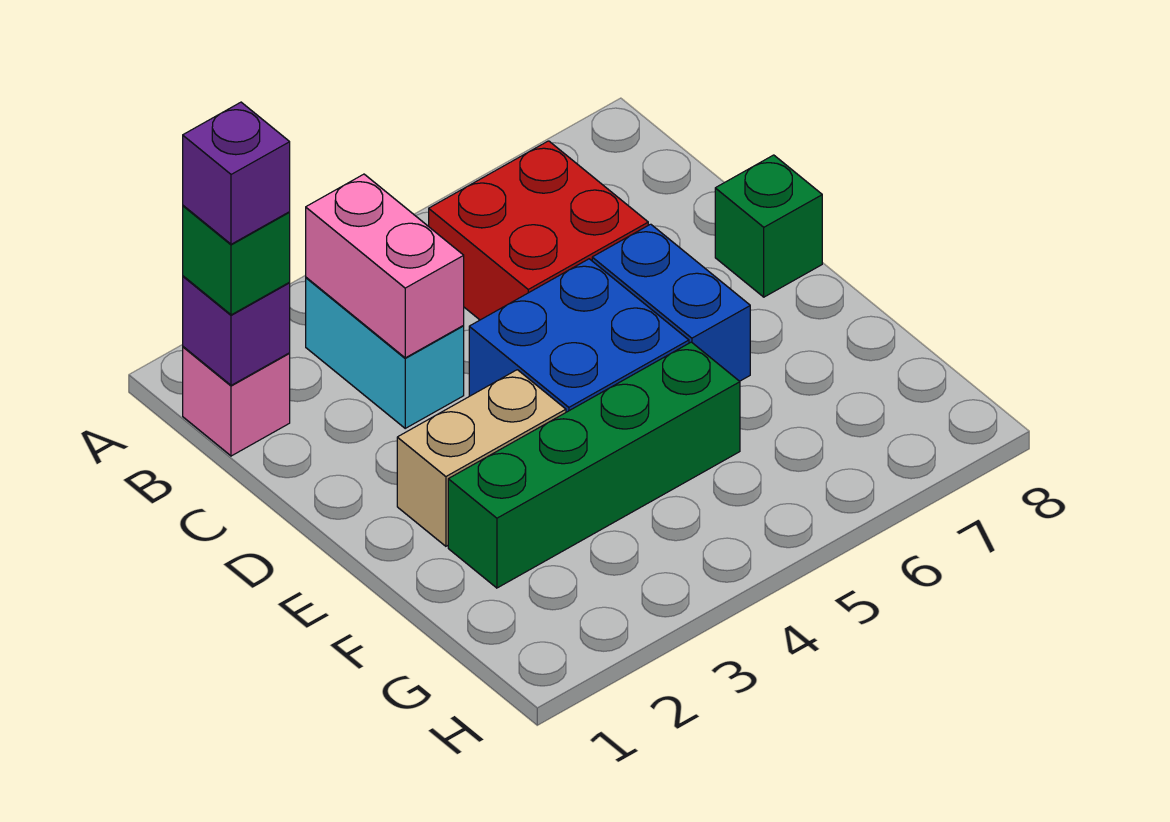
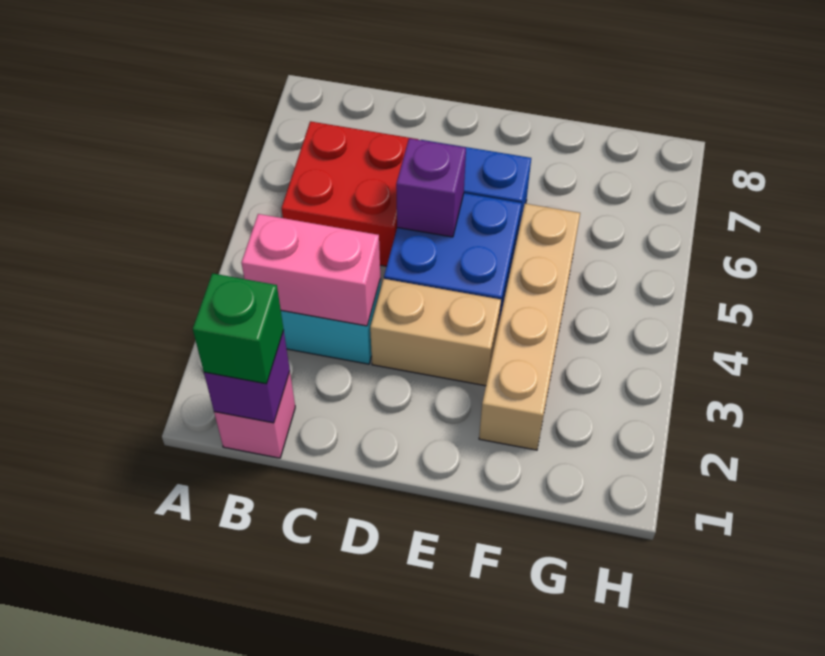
purple 1x1 brick [183,102,290,244] -> purple 1x1 brick moved to [396,138,466,237]
green 1x1 brick [715,155,822,297] -> none
tan 1x2 brick [397,370,566,546] -> tan 1x2 brick turned to [370,279,501,386]
green 1x4 brick [448,342,740,588] -> tan 1x4 brick [479,204,580,450]

